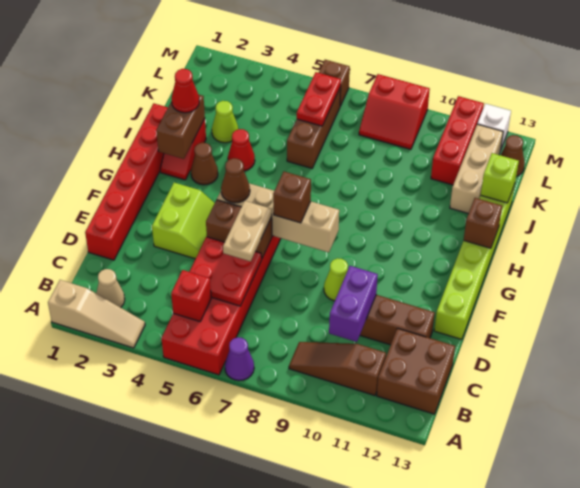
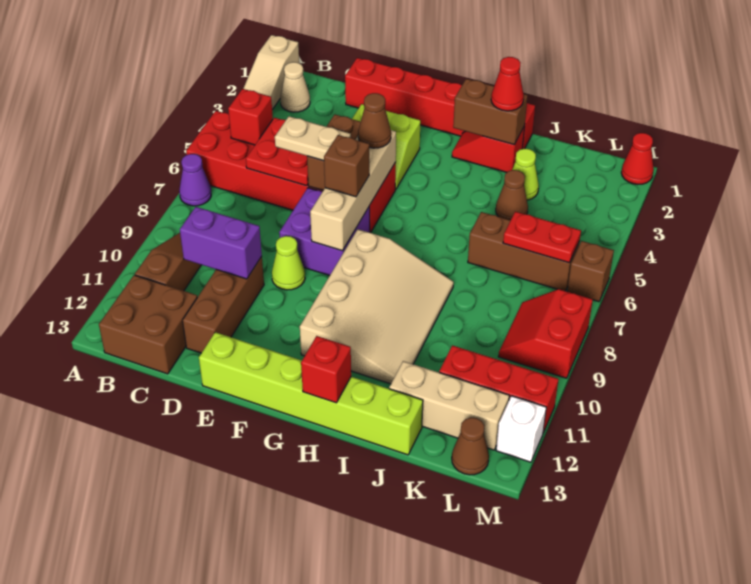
none -> purple 2x2 brick [279,188,370,276]
none -> tan 3x4 slope [300,229,454,384]
brown 1x1 cone [191,143,218,185] -> brown 1x1 cone moved to [496,170,528,220]
brown 1x1 brick [464,198,502,248] -> red 1x1 brick [301,336,351,403]
red 1x1 cone [228,129,255,171] -> red 1x1 cone moved to [621,133,654,185]
lime 1x1 brick [481,153,519,203] -> none

